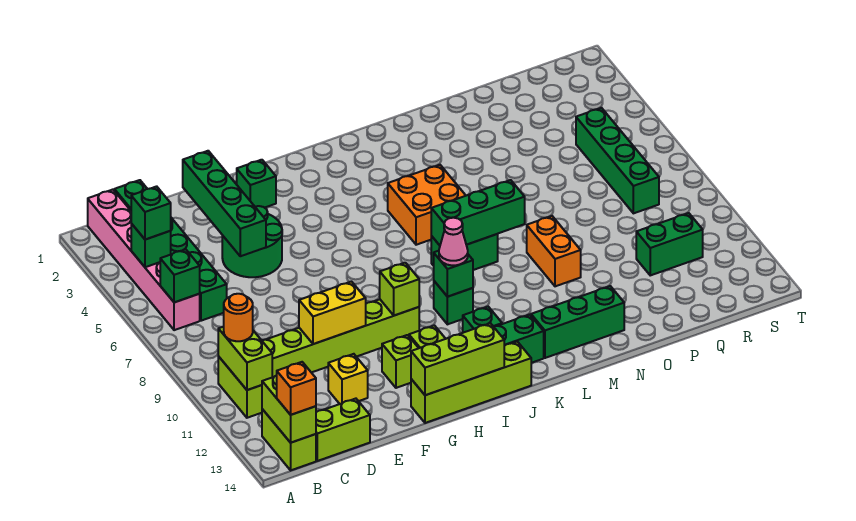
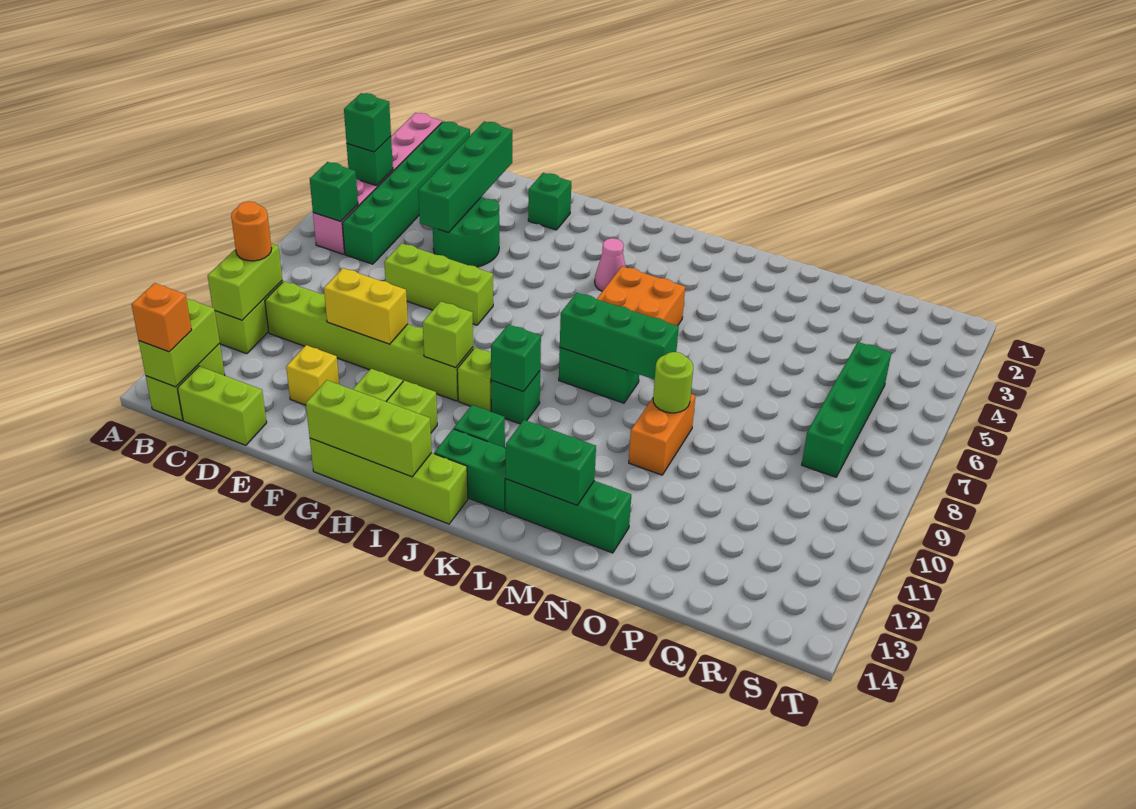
none -> lime 1x3 brick [384,243,493,325]
none -> lime 1x1 brick [457,348,491,412]
pink 1x1 cone [439,218,468,265] -> pink 1x1 cone moved to [595,238,625,291]
none -> lime 1x1 round brick [653,352,693,413]
green 1x2 brick [636,213,703,275] -> green 1x2 brick moved to [506,420,596,505]

